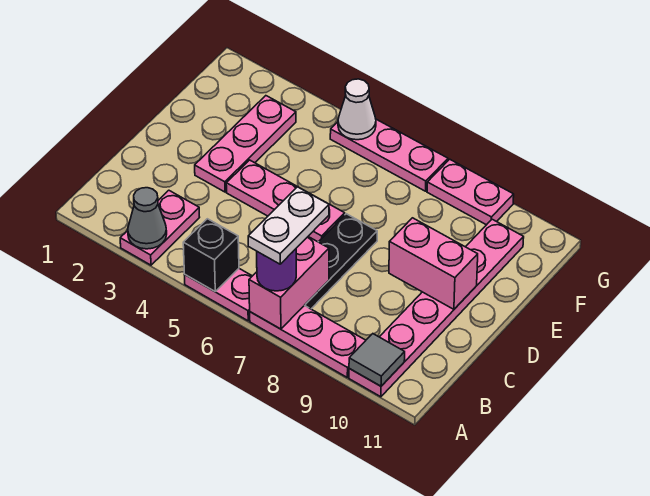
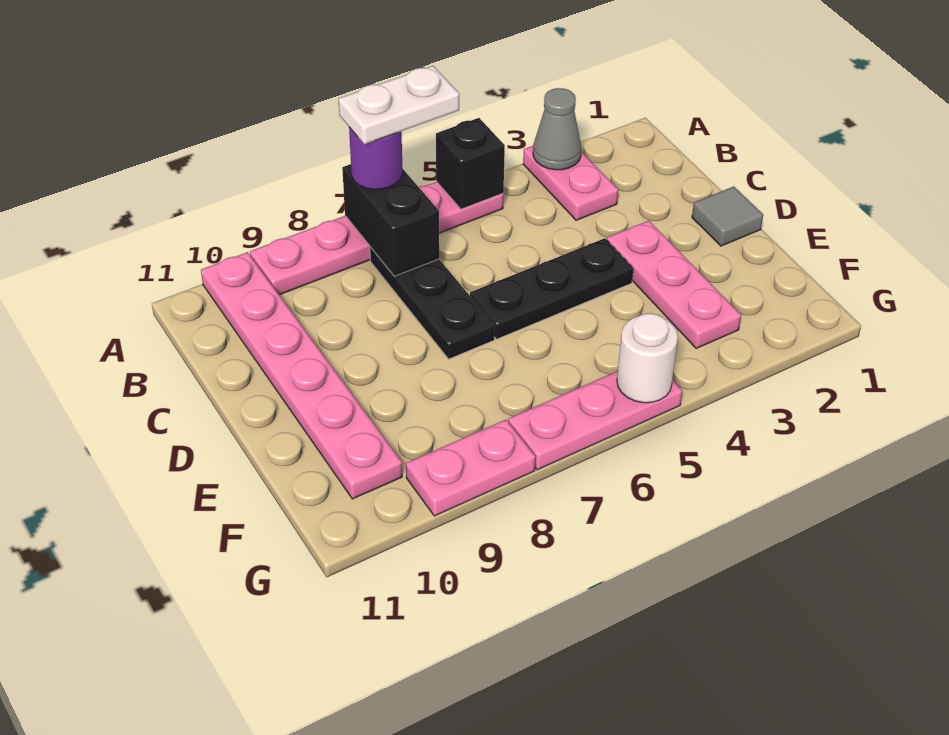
pink 1x2 brick [249,237,329,329] -> black 1x2 brick [342,164,439,276]
white 1x2 plate [248,187,329,264] -> white 1x2 plate turned to [338,66,459,144]
grey 1x1 tile [349,334,405,386] -> grey 1x1 tile moved to [692,187,763,246]
pink 1x3 plate [226,160,345,242] -> black 1x3 plate [470,238,633,339]
pink 1x2 brick [389,218,478,309] -> none
white 1x1 cone [338,79,376,140] -> white 1x1 round brick [617,313,678,403]

